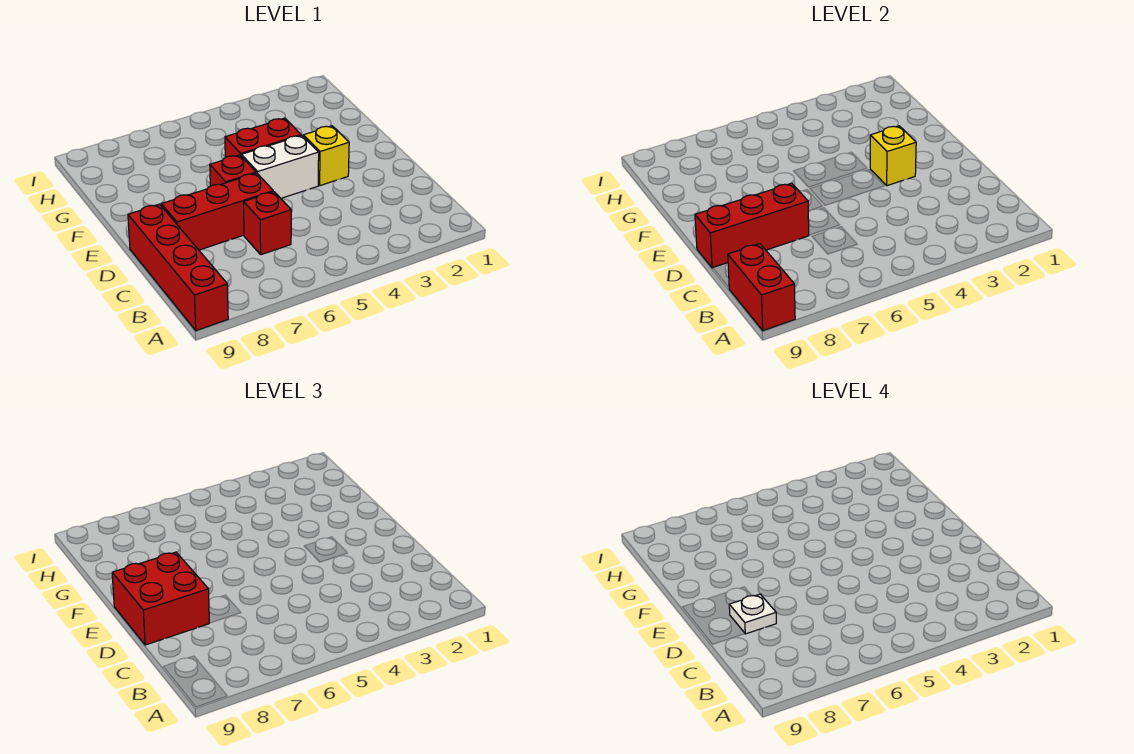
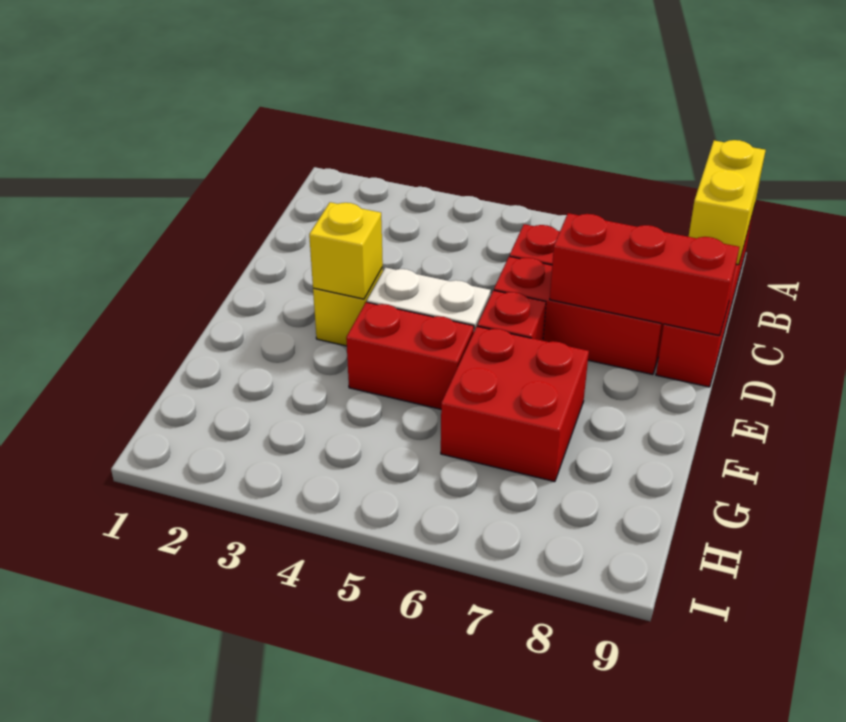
red 1x2 brick [728,244,795,331] -> yellow 1x2 brick [689,140,766,265]
red 2x2 brick [112,552,209,645] -> red 2x2 brick moved to [441,326,589,482]
white 1x1 plate [729,594,776,634] -> none

